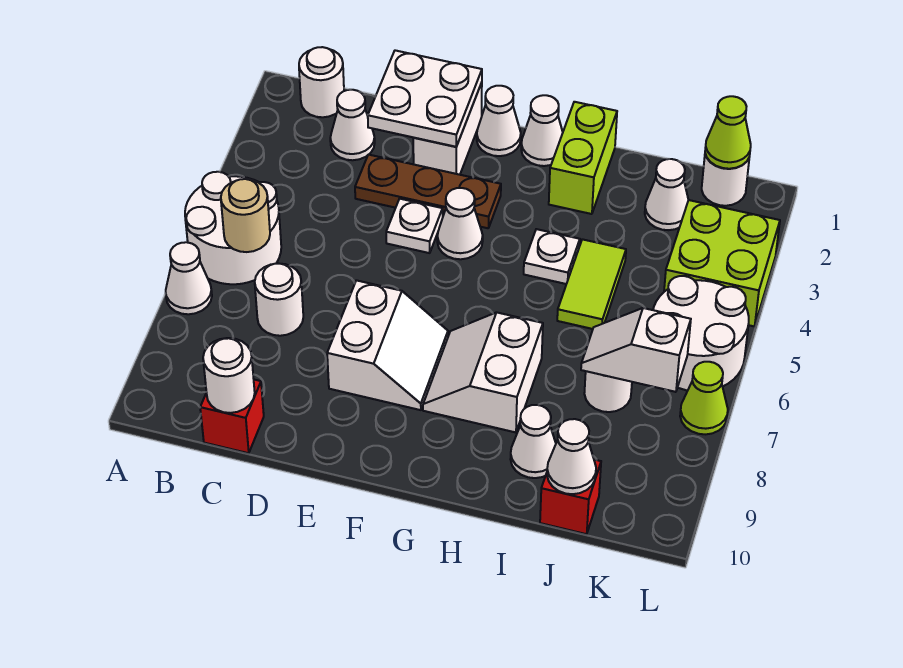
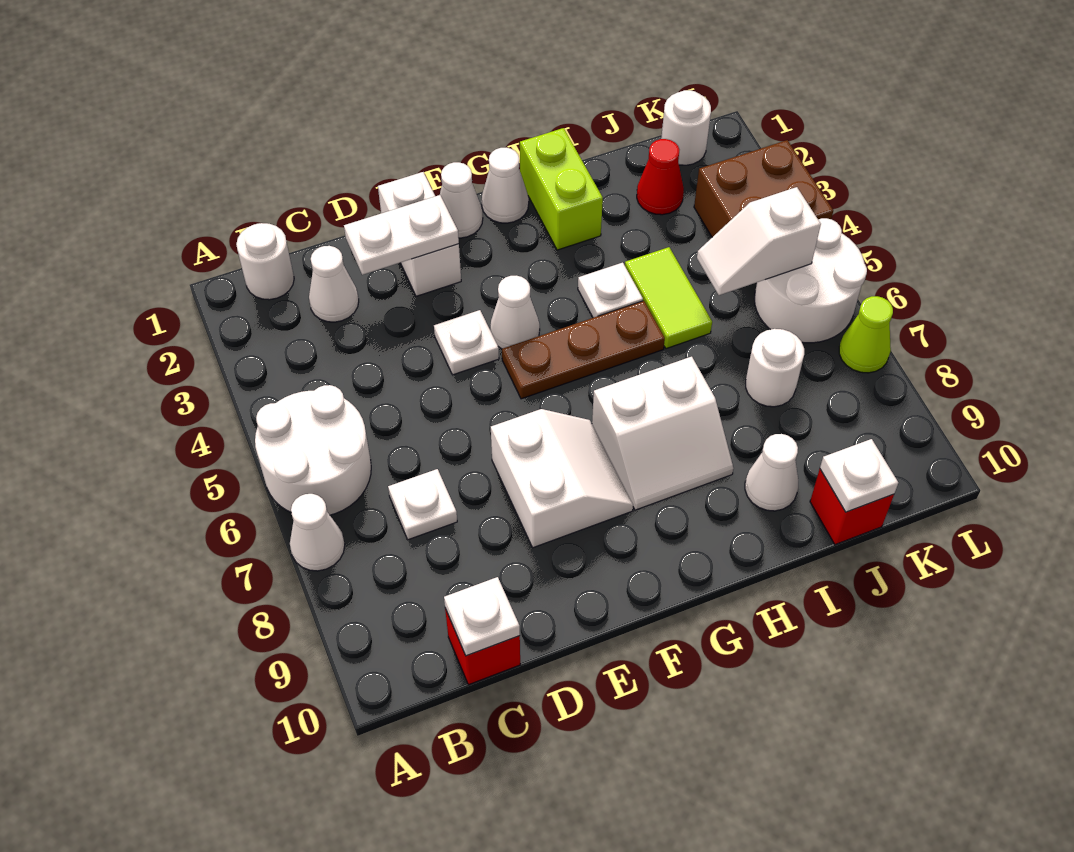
tan 1x1 round brick [221,179,270,252] -> none
white 1x1 round brick [255,263,303,336] -> white 1x1 plate [388,469,457,540]
white 1x1 round brick [203,338,255,413] -> white 1x1 plate [444,577,520,656]
white 2x2 plate [368,50,482,147] -> white 1x2 plate [344,195,459,275]
brown 1x3 plate [355,155,501,228] -> brown 1x3 plate moved to [502,301,665,399]
white 2x2 slope [423,312,543,432] -> white 2x2 slope turned to [592,357,734,510]
white 1x1 cone [645,159,688,230] -> red 1x1 cone [637,139,684,215]
white 1x2 slope [581,308,691,392] -> white 1x2 slope moved to [697,187,821,295]
white 1x1 cone [547,419,596,494] -> white 1x1 plate [820,439,898,512]
lime 1x1 cone [705,96,751,169] -> none
lime 2x2 brick [664,200,780,326] -> brown 2x2 brick [694,140,833,237]

